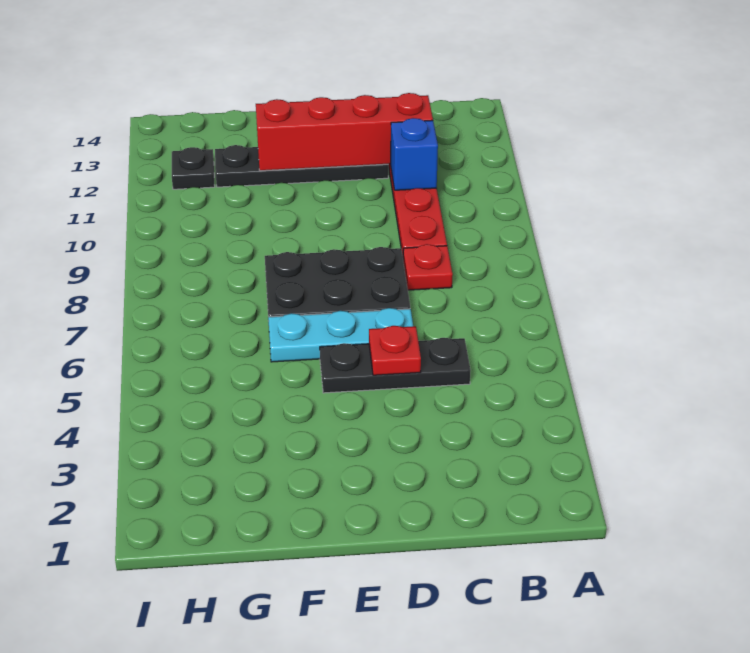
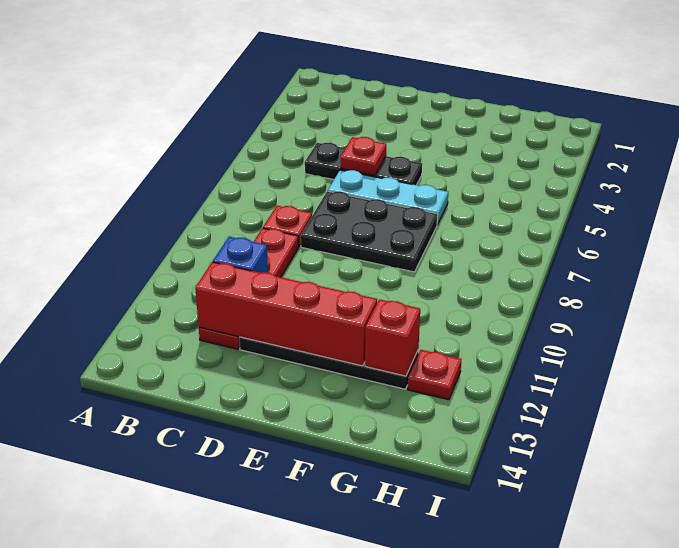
none -> red 1x1 brick [365,299,420,376]
black 1x1 plate [172,147,215,189] -> red 1x1 plate [408,350,461,400]

